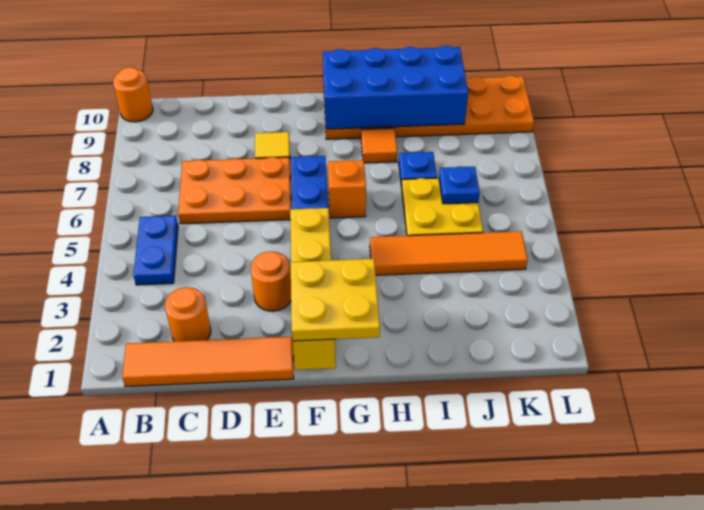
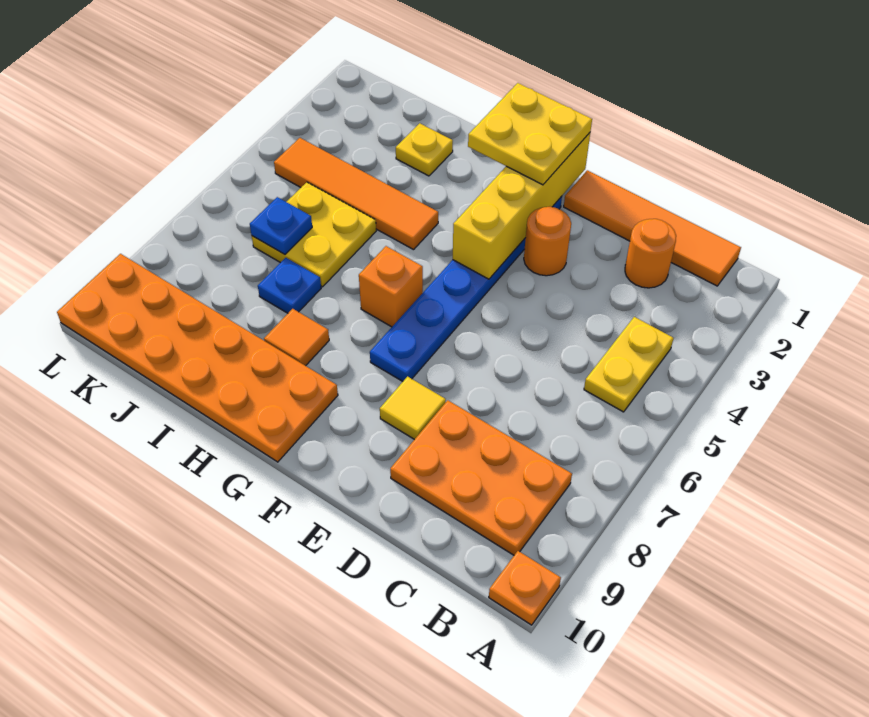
orange 1x1 round brick [113,67,153,122] -> orange 1x1 plate [489,551,561,625]
blue 1x2 plate [133,216,178,285] -> yellow 1x2 plate [584,317,673,412]
orange 2x3 plate [178,157,291,224] -> orange 2x3 plate moved to [390,400,572,555]
blue 2x4 brick [323,46,468,129] -> none
none -> yellow 1x1 plate [396,123,453,176]

